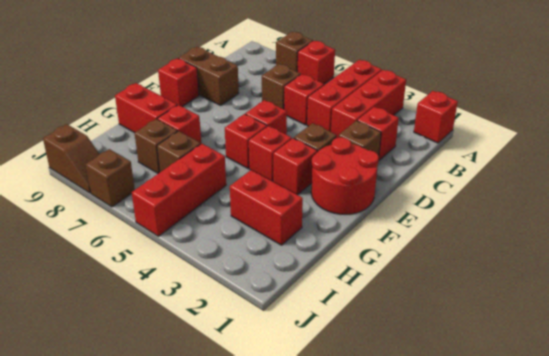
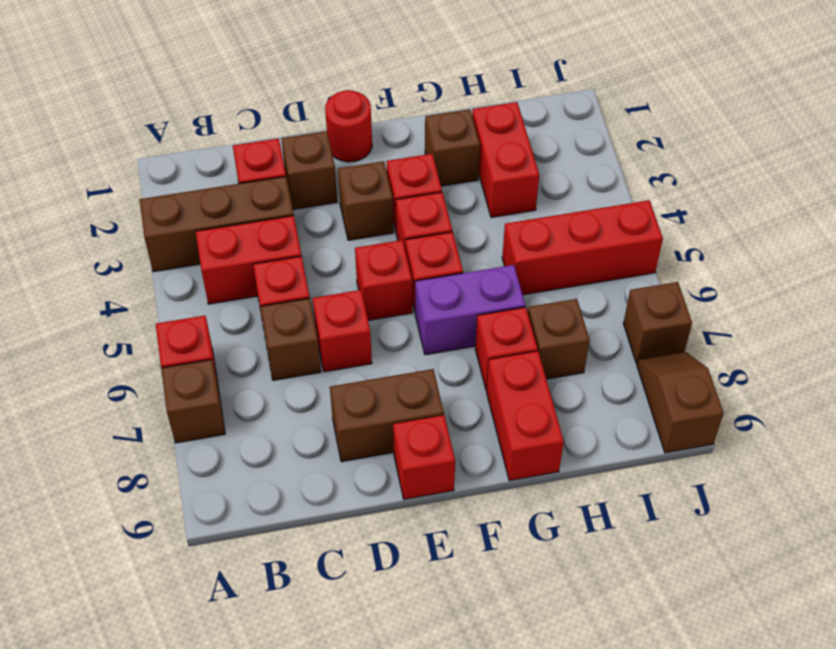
red 1x1 brick [414,91,458,143] -> red 1x1 brick moved to [312,290,372,372]
red 1x3 brick [331,70,406,138] -> brown 1x3 brick [140,177,294,272]
red 1x3 brick [307,60,382,132] -> red 1x2 brick [196,216,301,304]
brown 1x2 brick [178,47,239,105] -> brown 1x2 brick turned to [330,369,444,462]
red 2x2 round brick [311,137,379,214] -> red 1x1 round brick [325,90,372,162]
none -> purple 1x2 brick [415,265,525,355]
brown 1x1 brick [157,131,201,172] -> brown 1x1 brick moved to [425,109,480,186]

